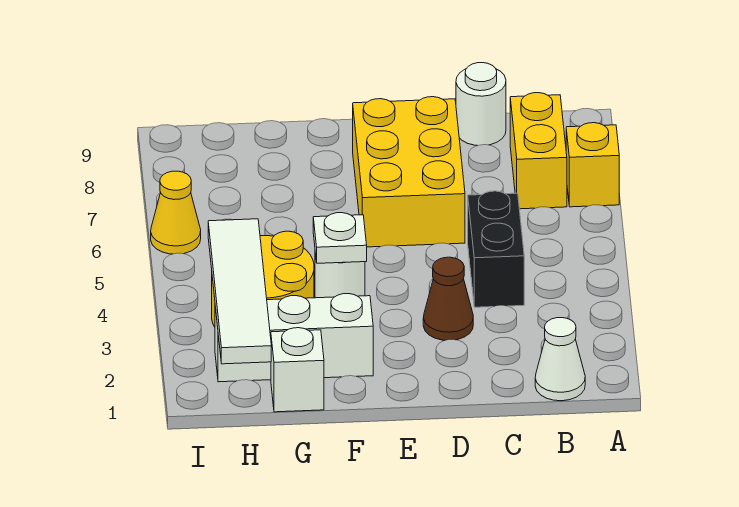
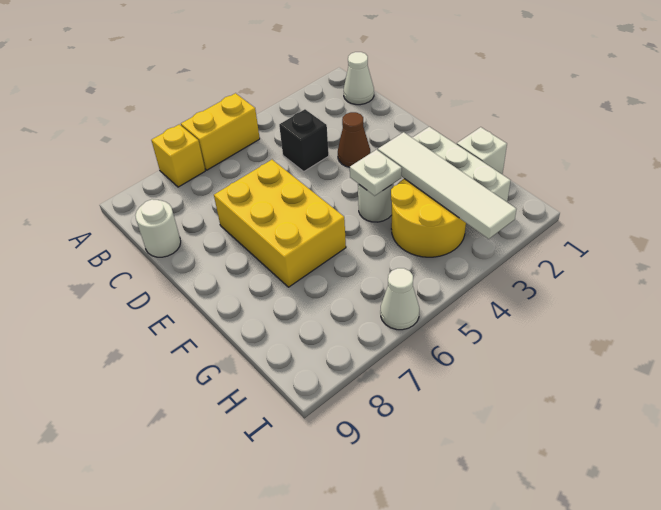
yellow 1x2 brick [510,93,567,209] -> yellow 1x2 brick moved to [181,93,260,170]
black 1x2 brick [468,191,524,307] -> black 1x1 brick [279,109,329,171]
yellow 2x3 brick [353,97,465,247] -> yellow 2x3 brick turned to [214,160,346,287]
white 1x4 tile [208,219,271,364] -> white 1x4 tile turned to [378,132,516,239]
yellow 1x1 cone [151,171,201,254] -> white 1x1 cone [380,268,419,330]

